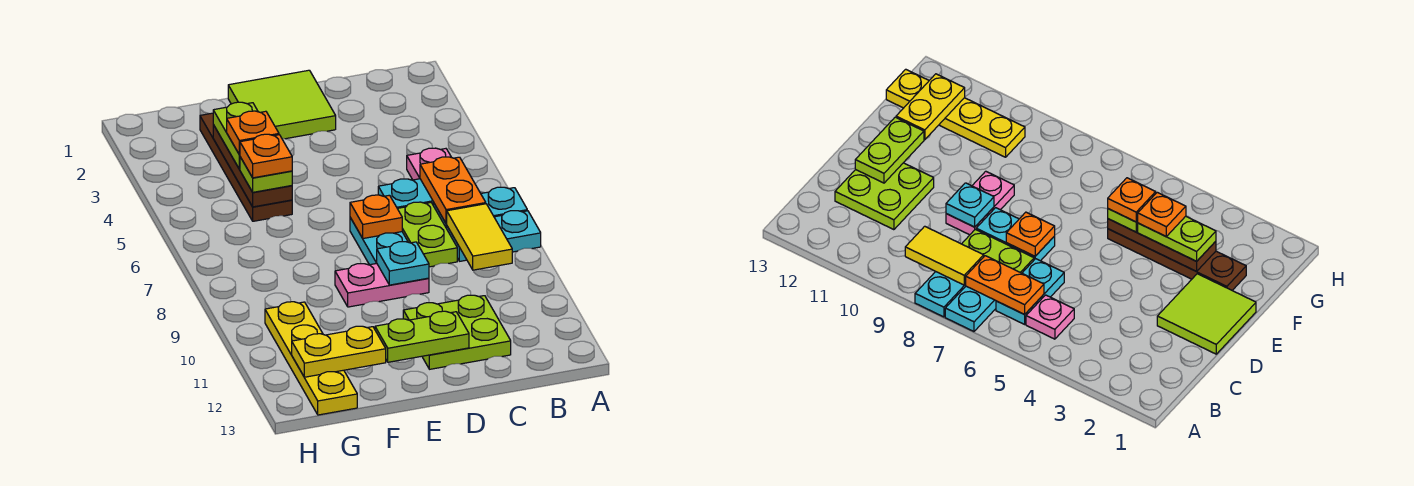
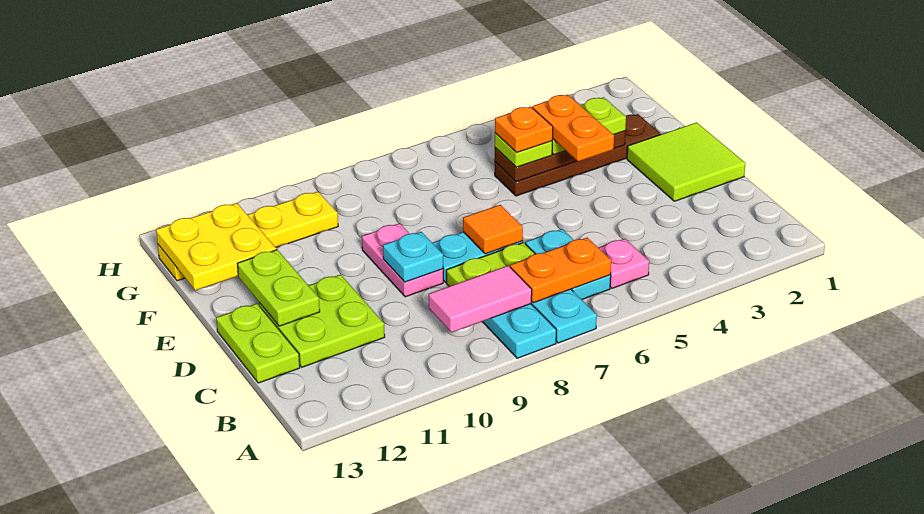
yellow 1x2 tile [447,204,512,270] -> pink 1x2 tile [429,266,532,333]
none -> lime 1x2 plate [216,304,300,383]
orange 1x1 plate [350,195,402,239] -> orange 1x1 tile [463,205,523,254]
orange 1x1 plate [227,111,279,155] -> orange 1x2 plate [532,95,614,162]
yellow 1x2 plate [292,326,386,377] -> yellow 2x2 plate [156,203,276,291]

